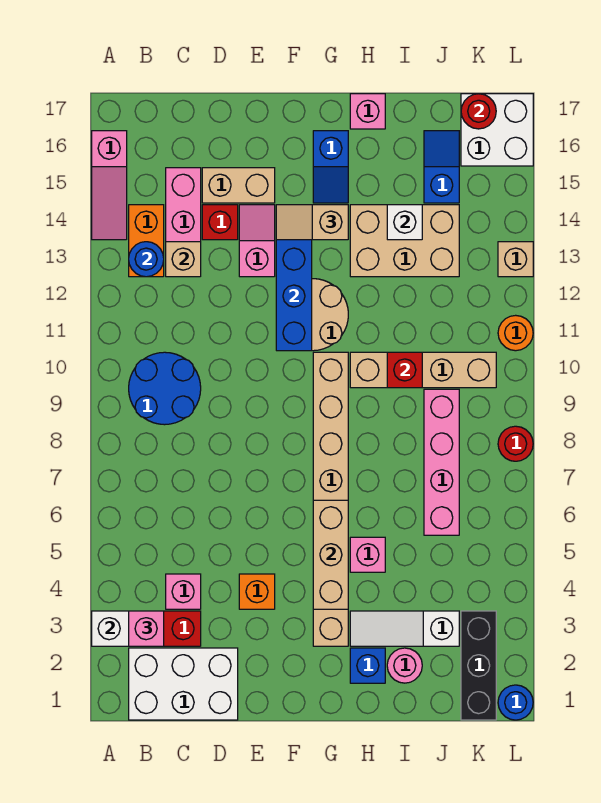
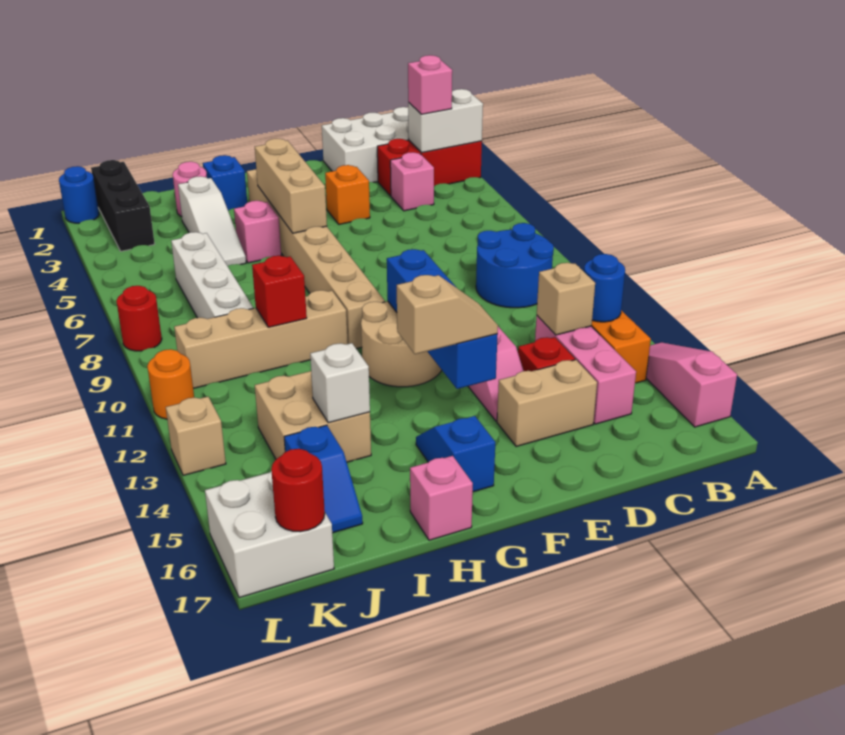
white 1x3 slope [350,611,459,646] -> white 1x3 slope turned to [178,176,246,266]
tan 2x3 brick [350,205,459,277] -> tan 2x2 brick [255,371,371,462]
pink 1x4 brick [424,389,459,535] -> white 1x4 brick [171,232,253,319]

